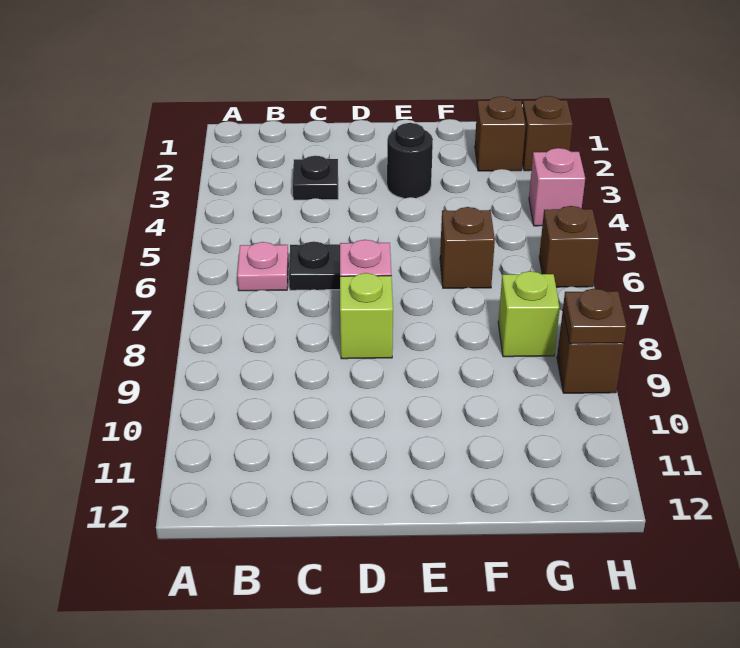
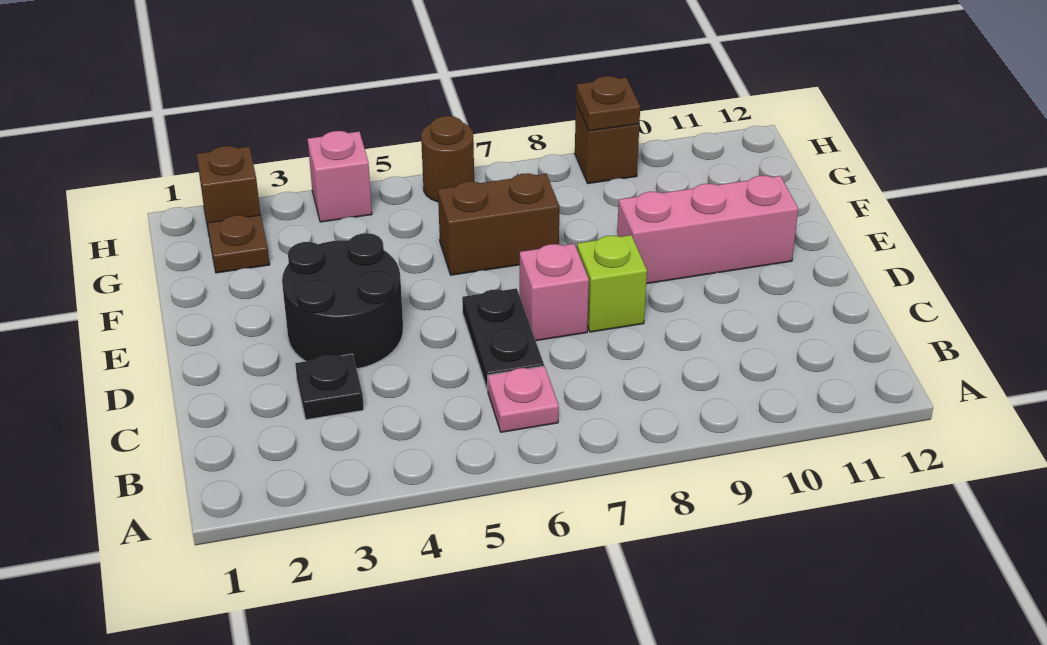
black 1x1 round brick [387,123,433,198] -> black 2x2 round brick [282,233,403,369]
none -> pink 1x3 brick [617,176,798,284]
brown 1x1 brick [440,207,495,288] -> brown 1x2 brick [438,173,559,275]
brown 1x1 brick [475,97,526,171] -> brown 1x1 plate [207,215,270,273]
lime 1x1 brick [498,271,560,357] -> none
brown 1x1 brick [539,206,599,287] -> brown 1x1 round brick [421,116,474,202]

